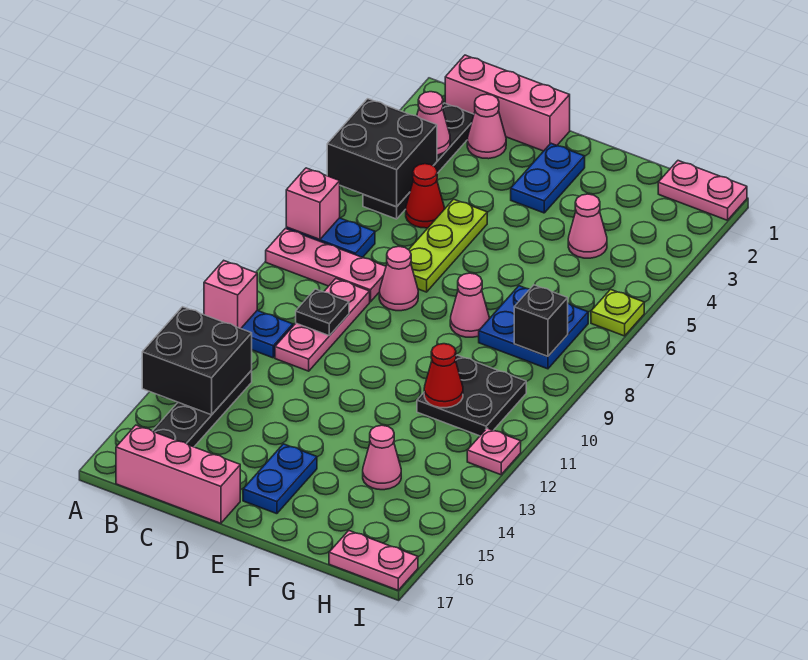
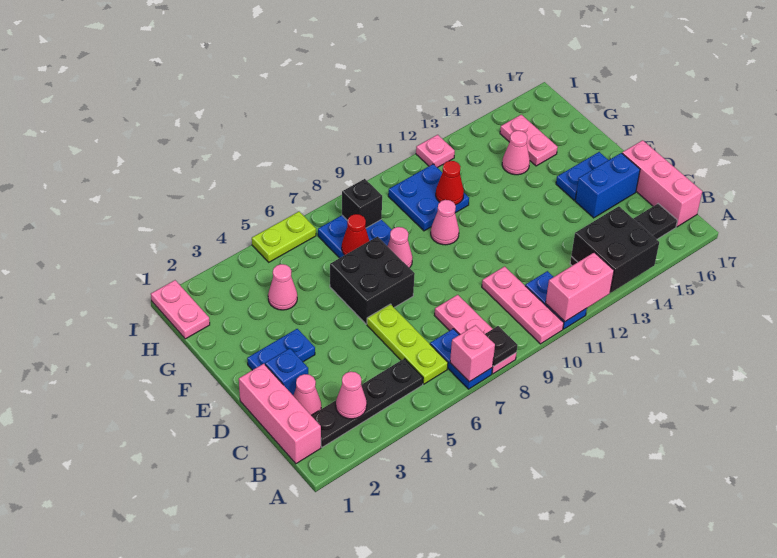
black 2x2 brick [327,99,437,207] -> black 2x2 brick moved to [330,237,415,324]
pink 1x1 brick [204,261,257,329] -> pink 1x2 brick [546,252,614,321]
red 1x1 cone [406,164,445,228] -> red 1x1 cone moved to [342,214,369,255]
pink 1x3 plate [275,279,370,371] -> pink 1x3 plate turned to [482,266,564,344]
black 1x1 plate [296,289,349,336] -> black 1x1 plate moved to [485,326,518,366]
none -> blue 1x1 brick [265,348,308,395]
lime 1x3 plate [409,199,487,292] -> lime 1x3 plate turned to [367,304,448,384]
pink 1x1 cone [379,247,418,311] -> pink 1x1 cone moved to [431,200,459,245]
none -> blue 1x2 brick [575,153,640,218]
black 2x2 plate [417,355,526,436] -> blue 2x2 plate [388,164,469,231]
pink 1x2 plate [329,531,418,590] -> pink 1x2 plate moved to [500,115,558,166]
lime 1x1 plate [591,289,644,336] -> lime 1x2 plate [252,212,316,262]

